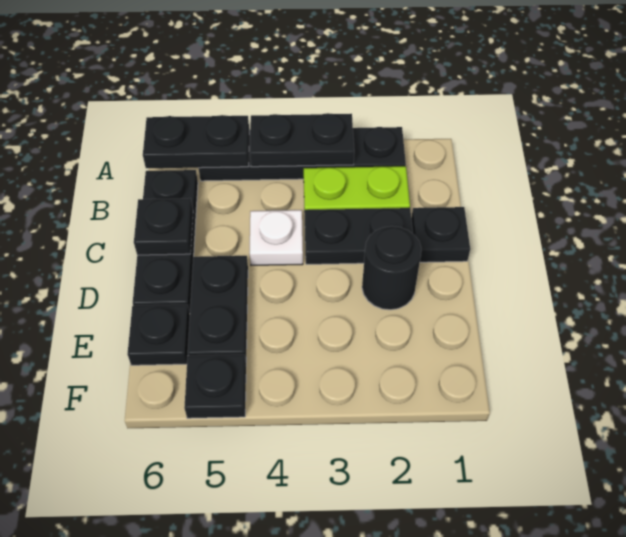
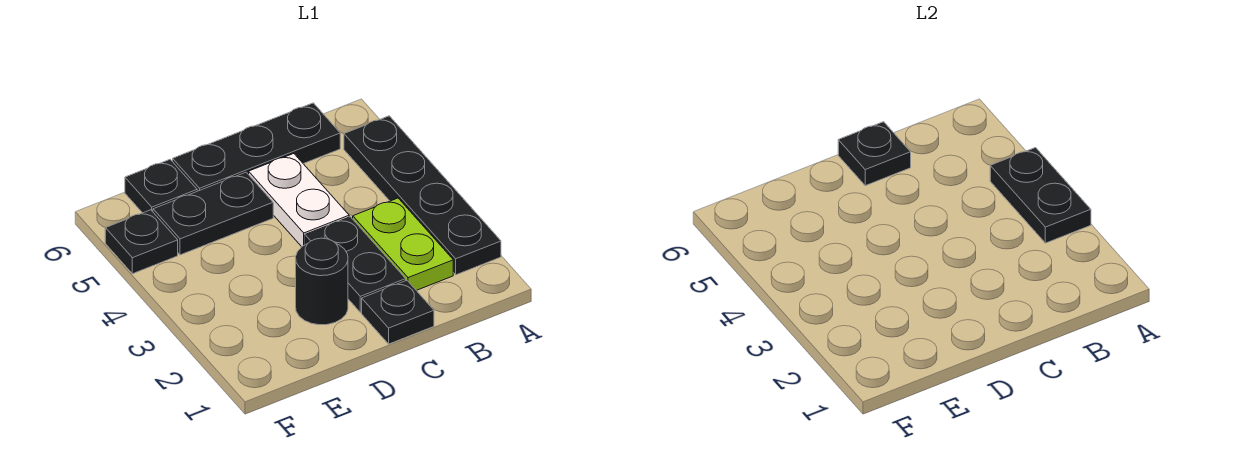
black 1x2 plate [143,115,249,168] -> none
white 1x1 plate [250,210,303,265] -> white 1x2 plate [249,154,349,247]

